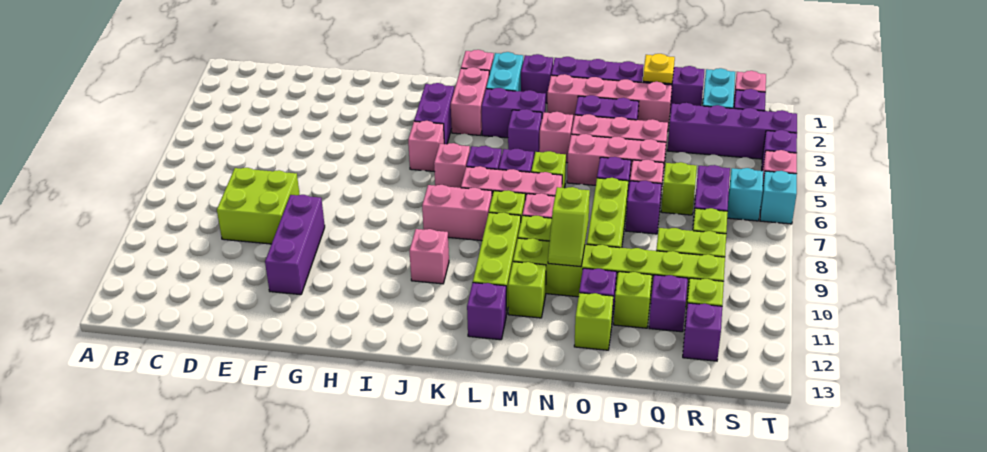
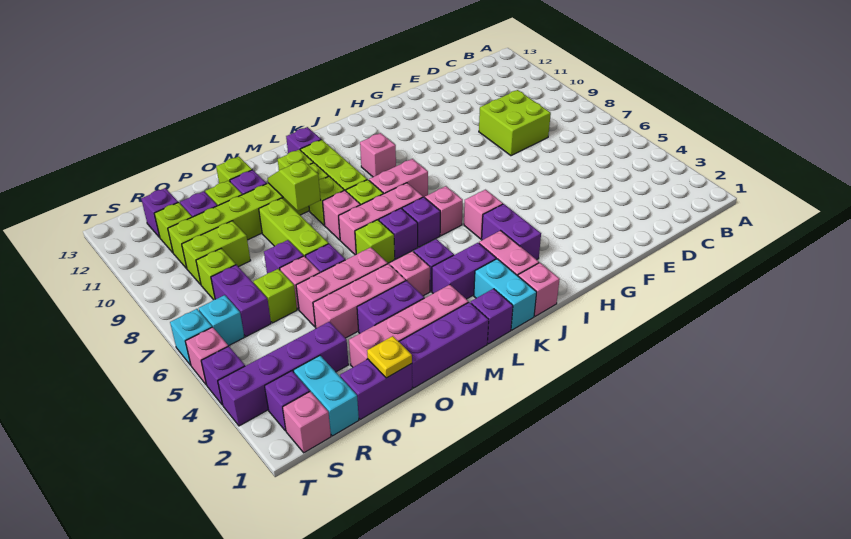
purple 1x3 brick [265,195,325,295] -> none

